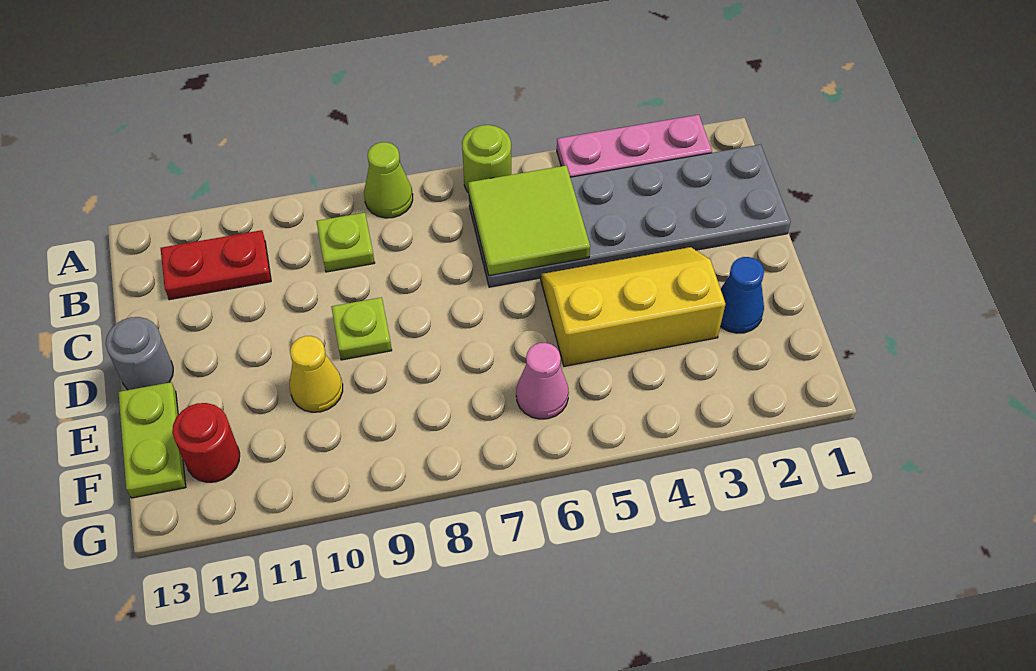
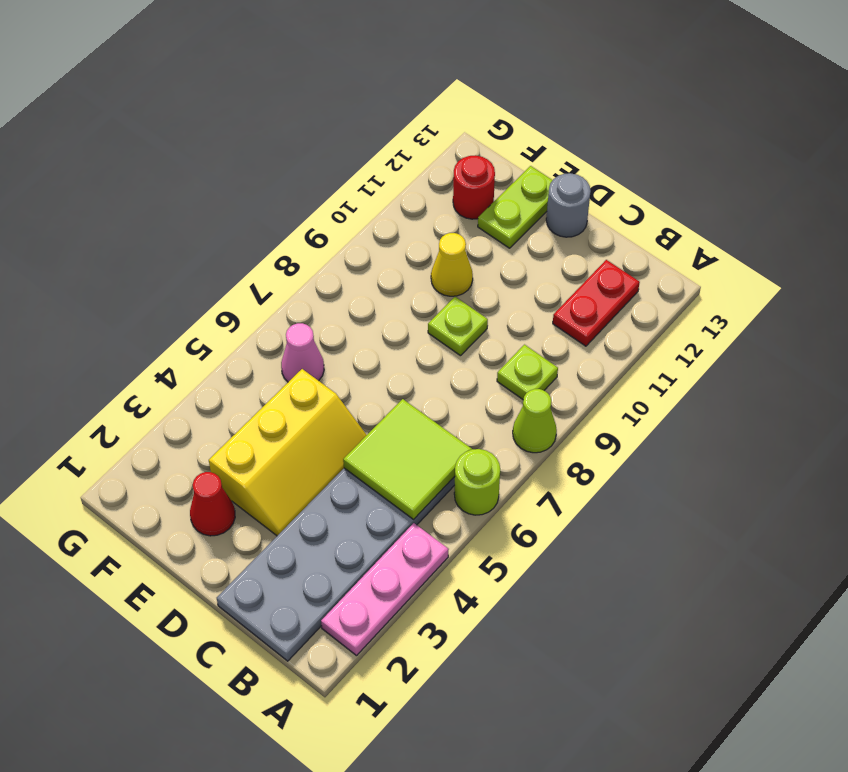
blue 1x1 cone [721,257,764,333] -> red 1x1 cone [190,472,235,536]
lime 1x2 plate [118,382,186,498] -> lime 1x2 plate turned to [478,166,552,248]

